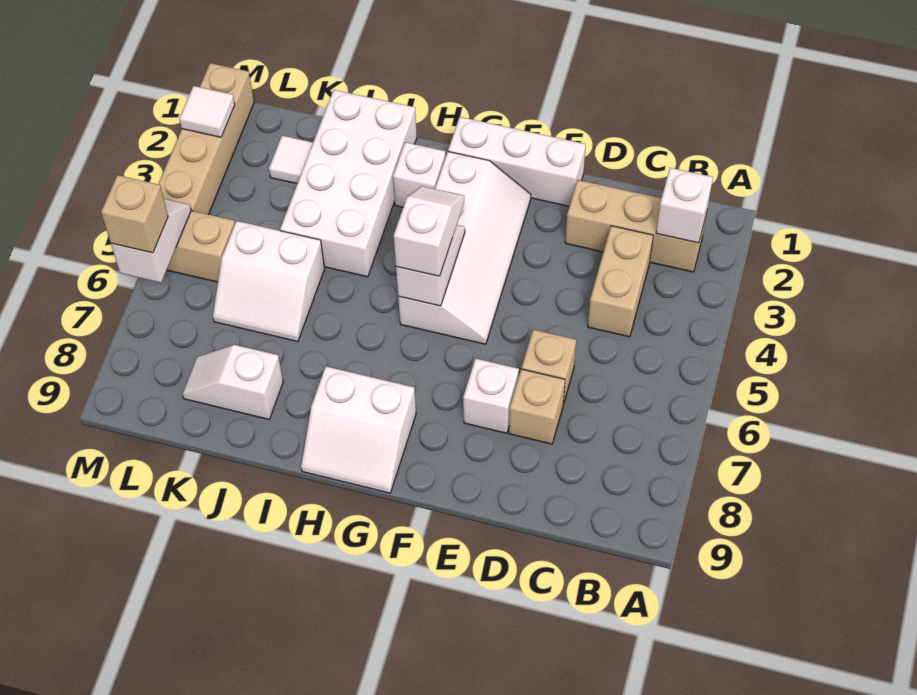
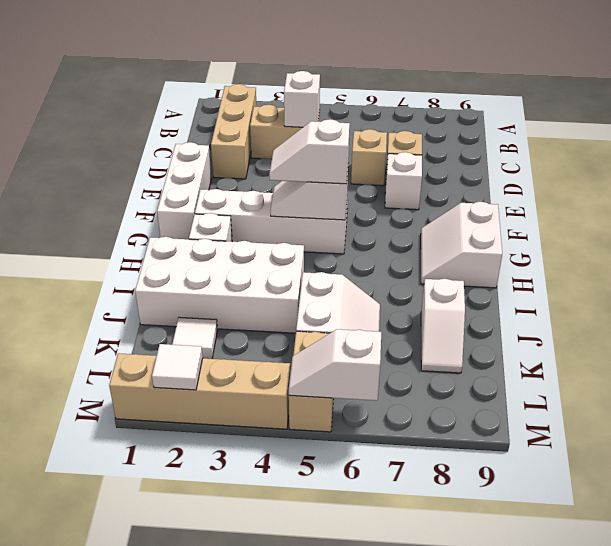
white 1x1 brick [656,168,713,243] -> white 1x1 brick moved to [284,71,320,127]
white 2x2 slope [301,366,416,493] -> white 2x2 slope turned to [421,202,502,288]
tan 1x1 brick [101,175,168,253] -> none

